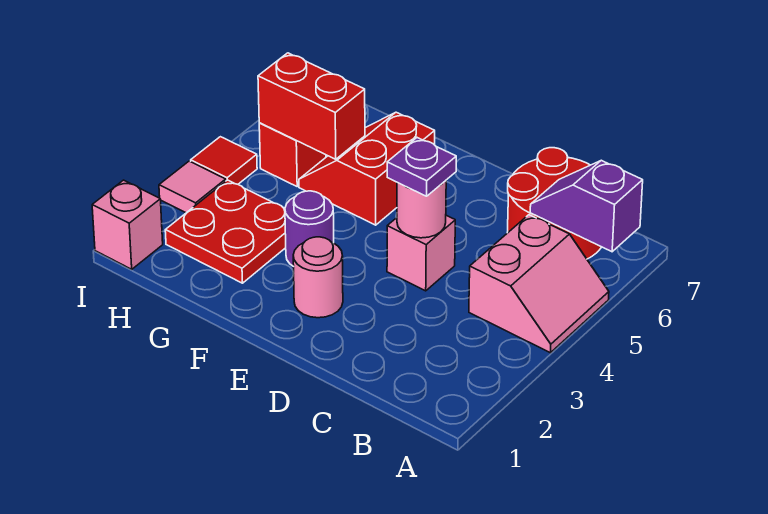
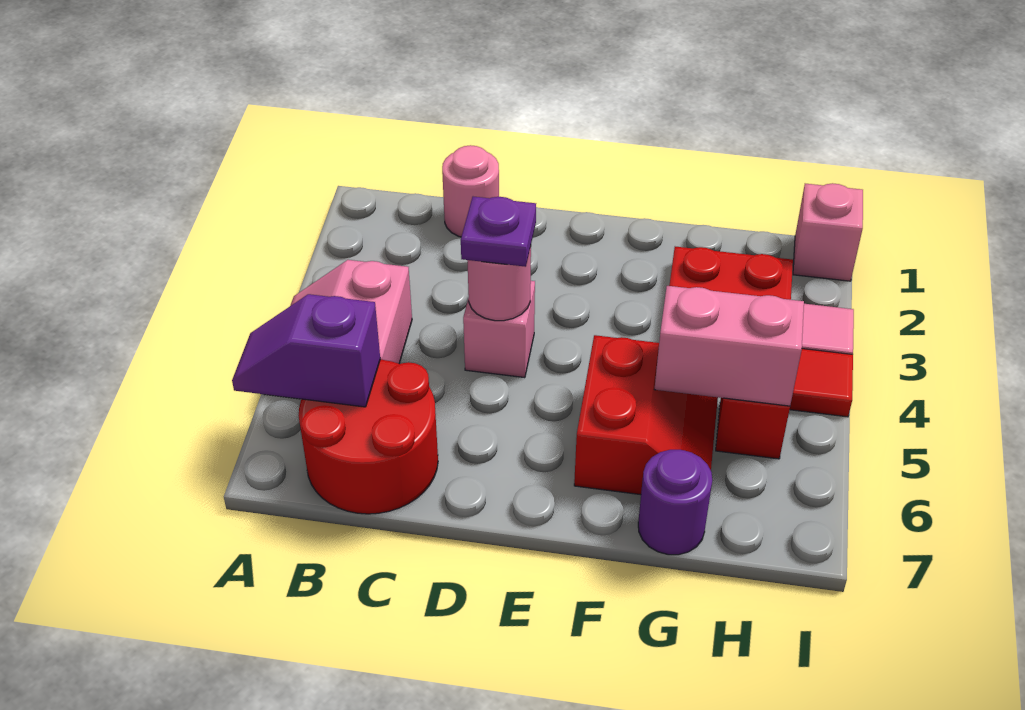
purple 1x2 slope [530,160,643,252] -> purple 1x2 slope turned to [232,294,380,407]
pink 1x1 round brick [293,237,343,318] -> pink 1x1 round brick moved to [442,145,499,237]
purple 1x1 round brick [285,191,334,267] -> purple 1x1 round brick moved to [638,450,712,555]
red 1x2 brick [258,53,365,159] -> pink 1x2 brick [655,286,804,406]

